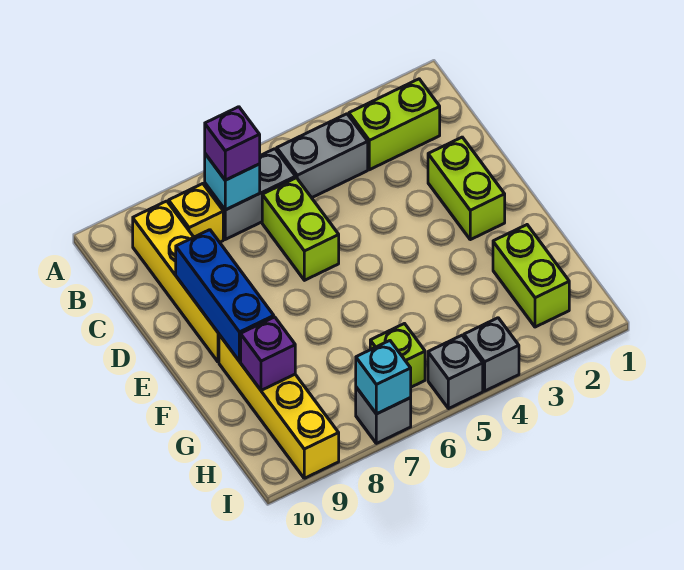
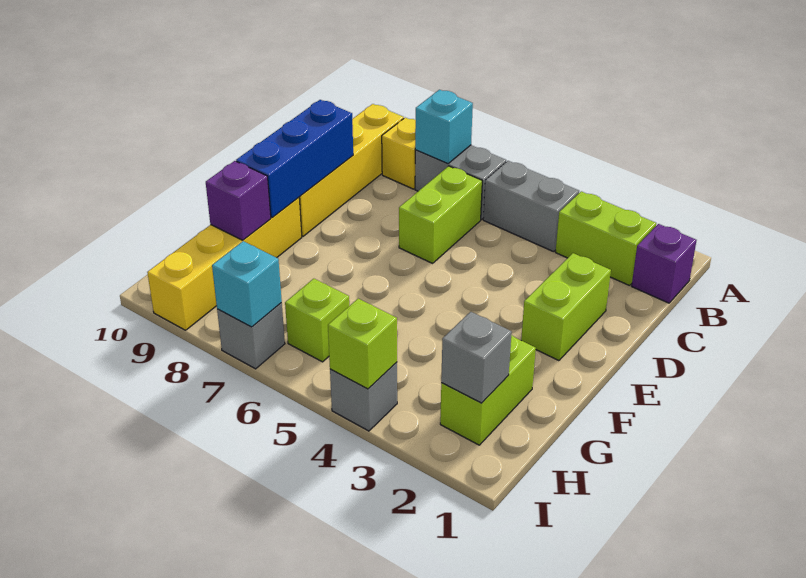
purple 1x1 brick [205,107,260,180] -> purple 1x1 brick moved to [632,224,697,303]
none -> lime 1x1 brick [328,299,397,389]
grey 1x1 brick [428,335,483,409] -> grey 1x1 brick moved to [441,312,512,403]

